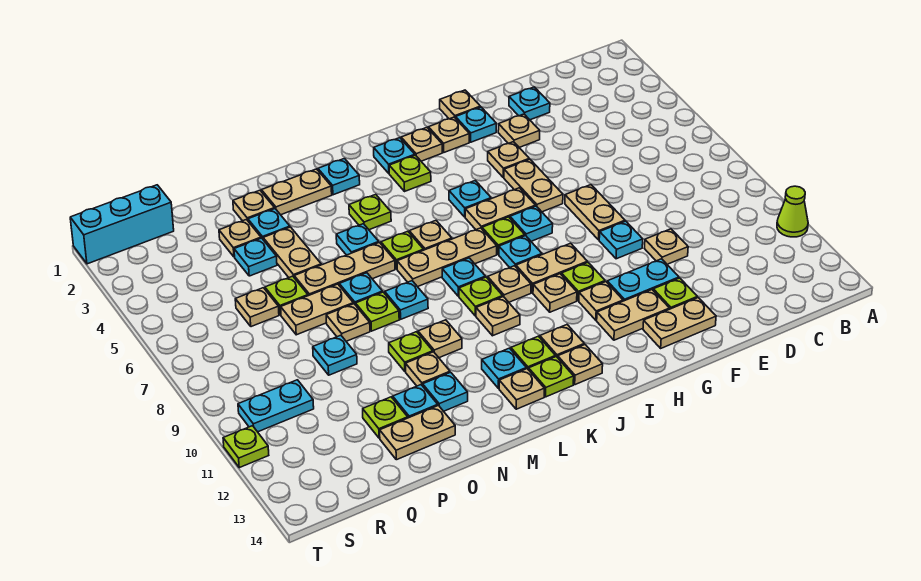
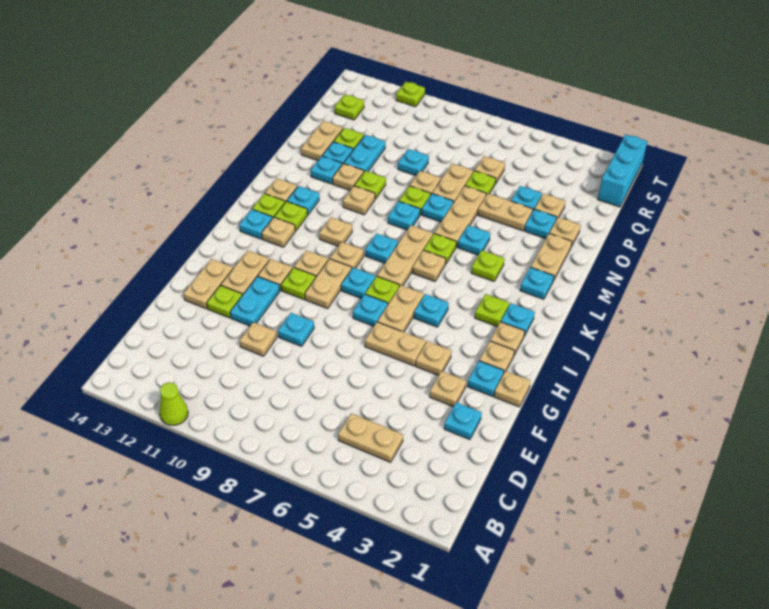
tan 1x2 plate [565,185,625,240] -> tan 1x2 plate moved to [338,413,403,462]
tan 1x1 plate [558,345,603,385] -> cyan 1x1 plate [239,209,273,239]
lime 1x1 plate [459,277,503,316] -> lime 1x1 plate moved to [335,94,364,120]
cyan 1x2 plate [238,380,314,432] -> cyan 1x2 plate moved to [344,135,385,172]

